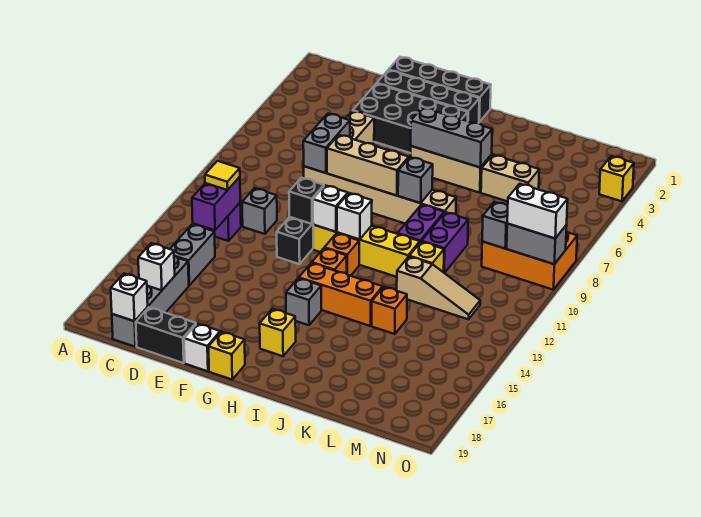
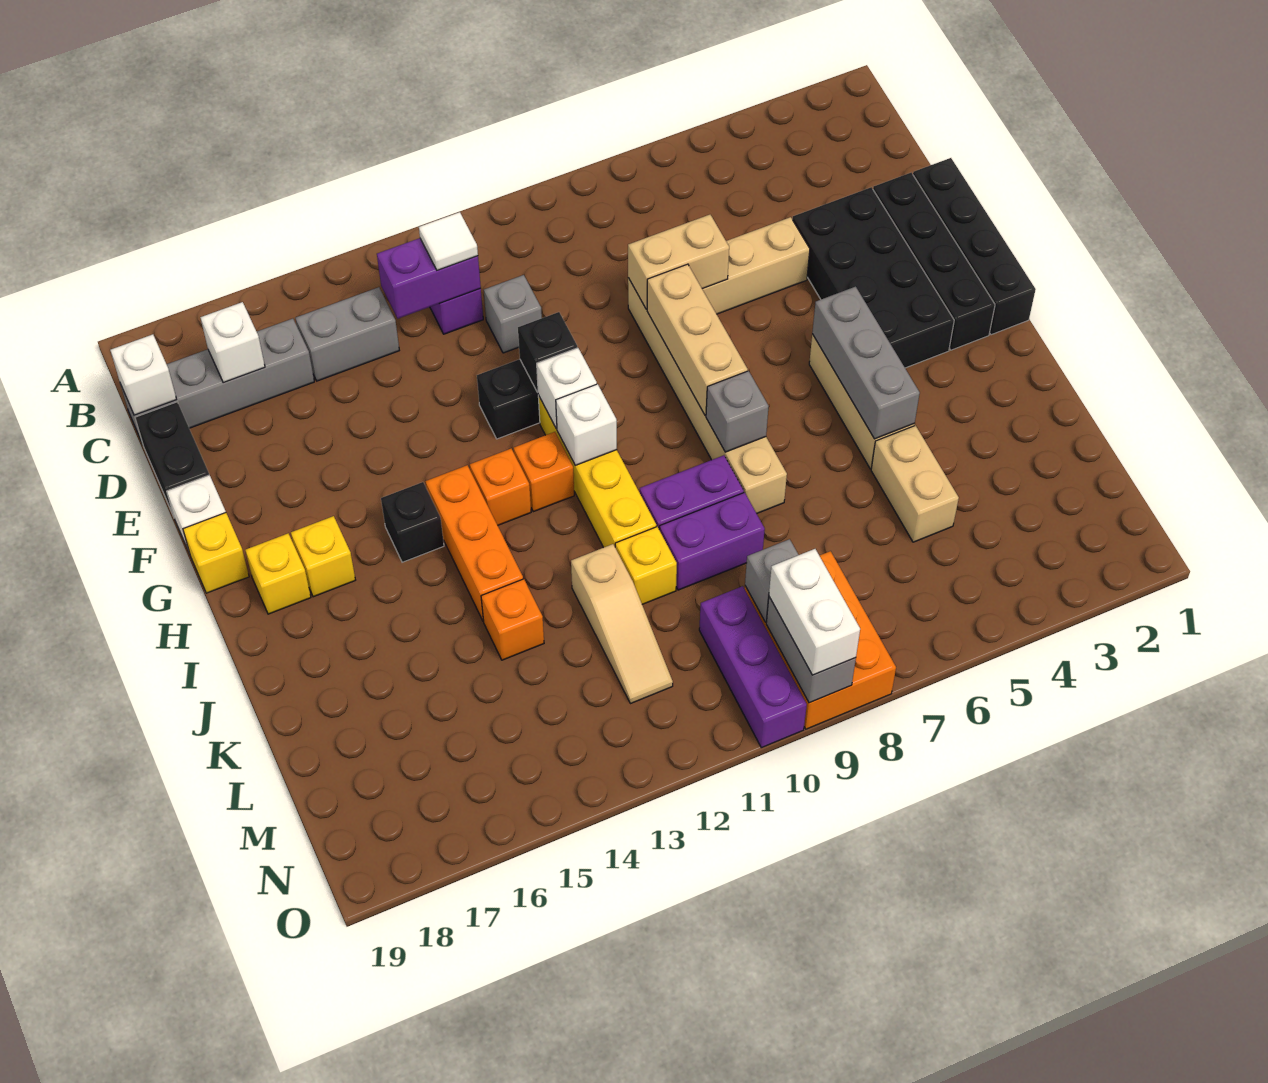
yellow 1x1 tile [205,161,240,190] -> white 1x1 tile [419,212,478,270]
grey 1x2 brick [303,114,350,173] -> tan 1x2 brick [628,215,729,309]
grey 1x1 brick [286,278,321,325] -> black 1x1 brick [381,482,444,562]
none -> purple 1x3 brick [699,586,807,748]
yellow 1x1 brick [599,156,634,201] -> yellow 1x1 brick moved to [245,533,311,614]

